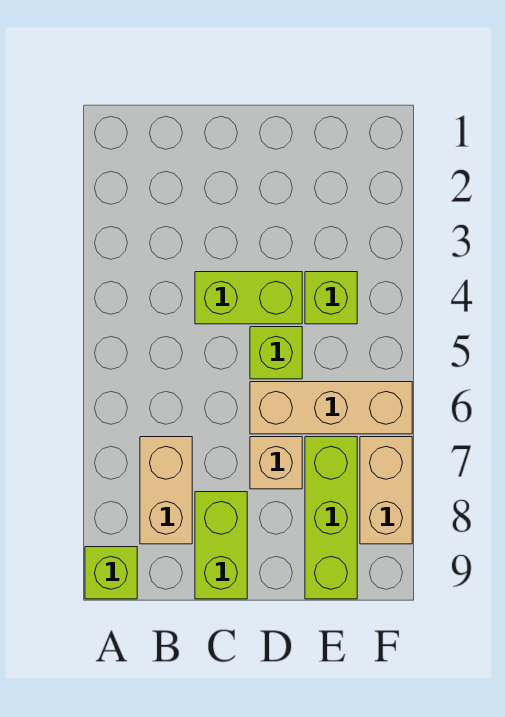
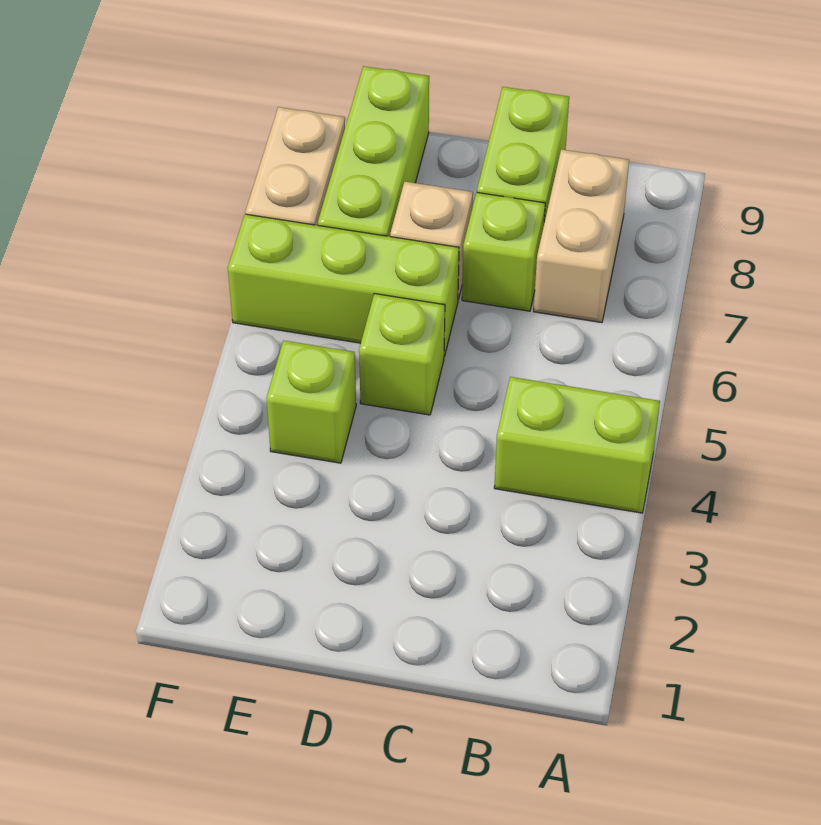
lime 1x1 brick [85,547,137,599] -> lime 1x1 brick moved to [462,193,545,311]
lime 1x2 brick [195,272,302,324] -> lime 1x2 brick moved to [494,377,660,513]
tan 1x3 brick [250,382,412,434] -> lime 1x3 brick [228,214,459,356]

